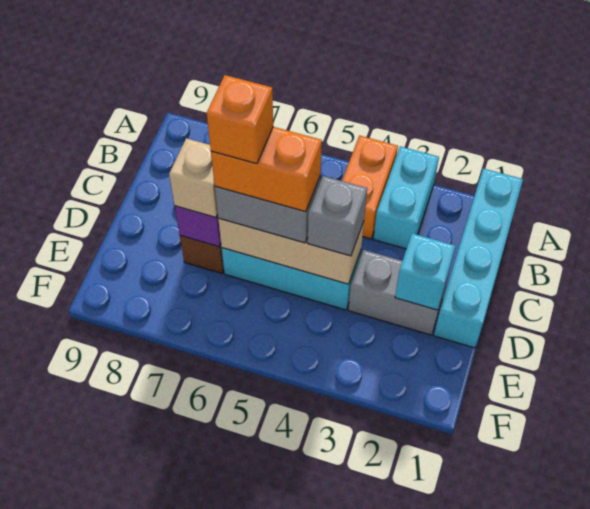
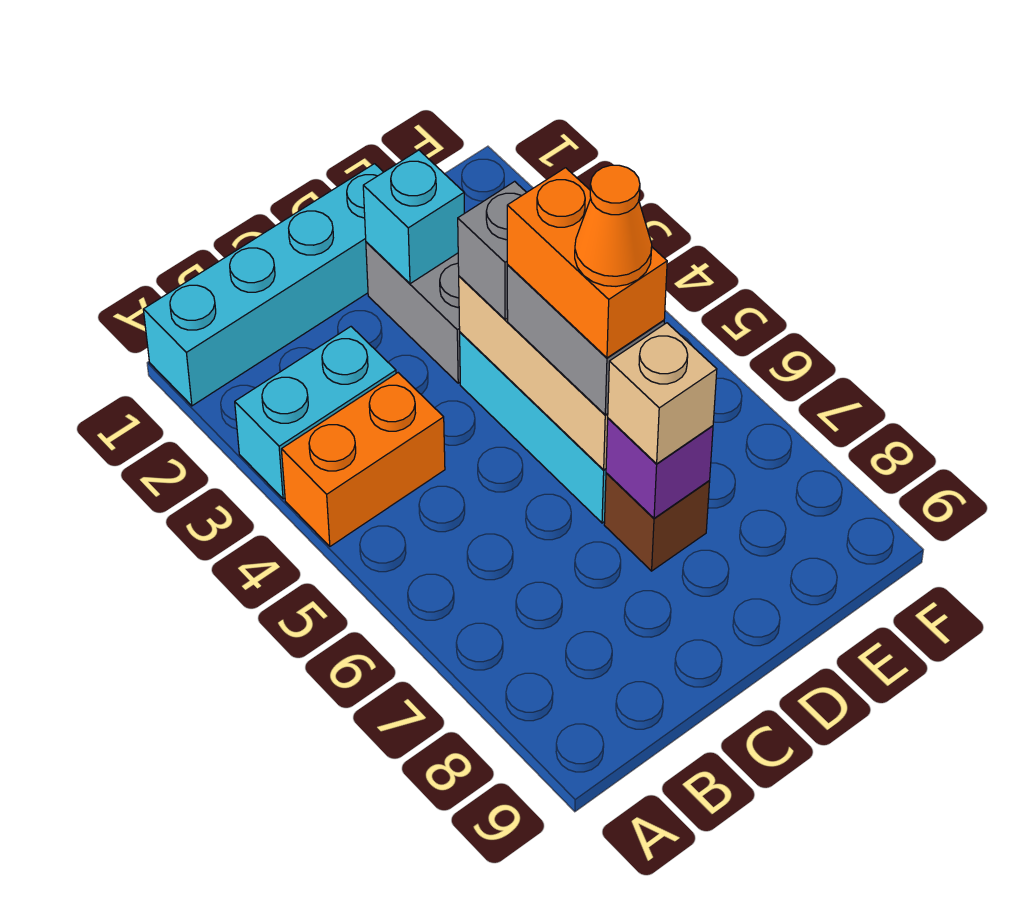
orange 1x1 brick [207,75,273,164] -> orange 1x1 cone [575,165,652,286]

